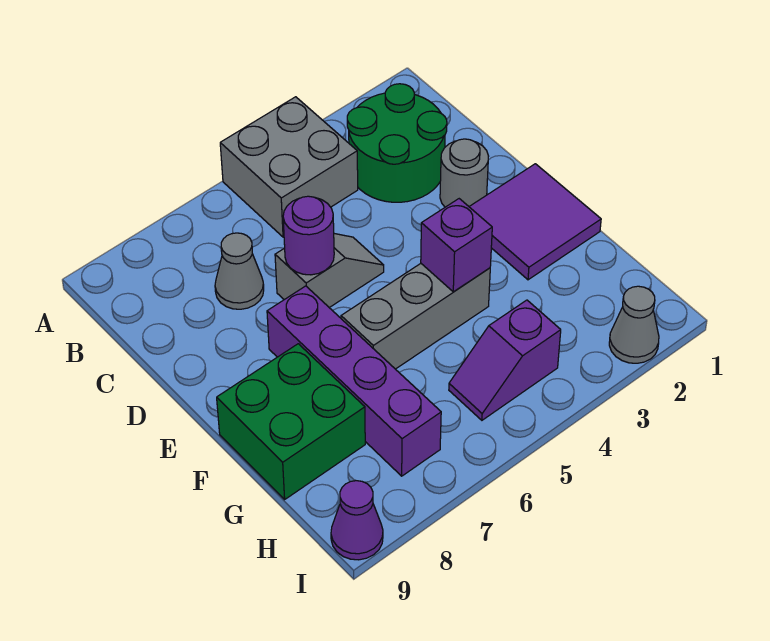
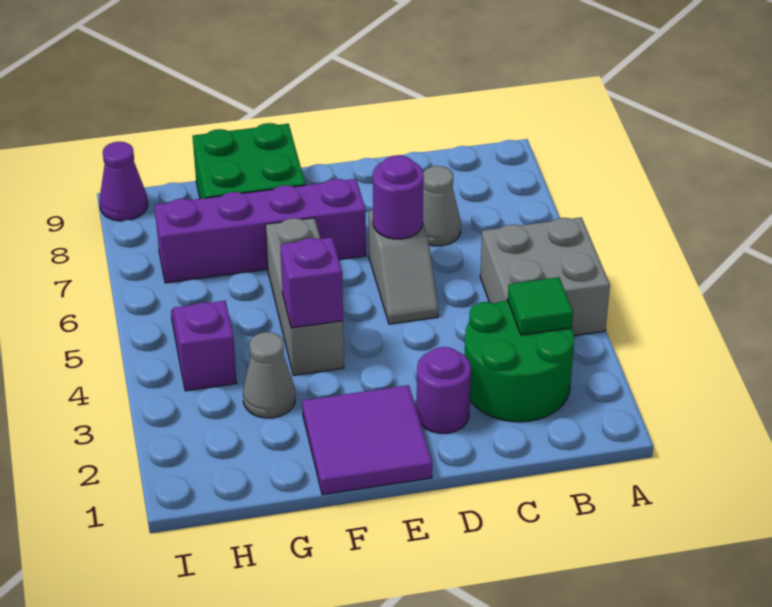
none -> green 1x1 tile [508,277,573,335]
grey 1x1 round brick [440,139,488,207] -> purple 1x1 round brick [417,347,471,433]
grey 1x1 cone [609,286,659,363] -> grey 1x1 cone moved to [243,332,295,418]

